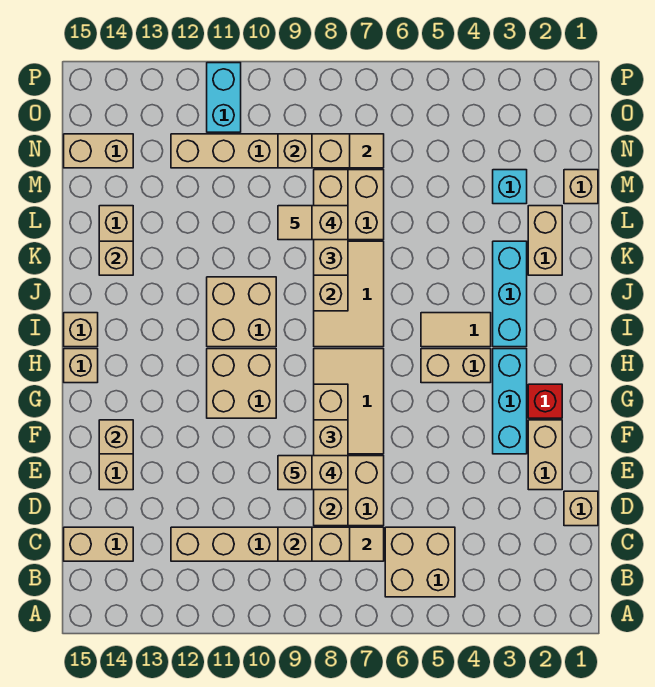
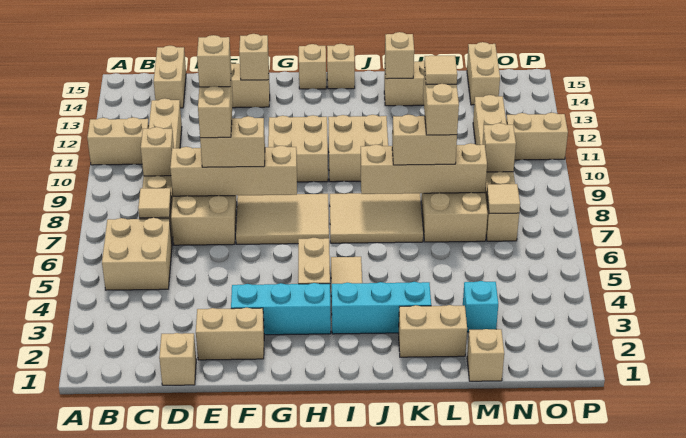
none -> tan 1x2 brick [87,117,149,165]
red 1x1 brick [528,384,562,418] -> none
cyan 1x2 brick [207,63,241,132] -> tan 1x2 brick [506,113,568,160]

